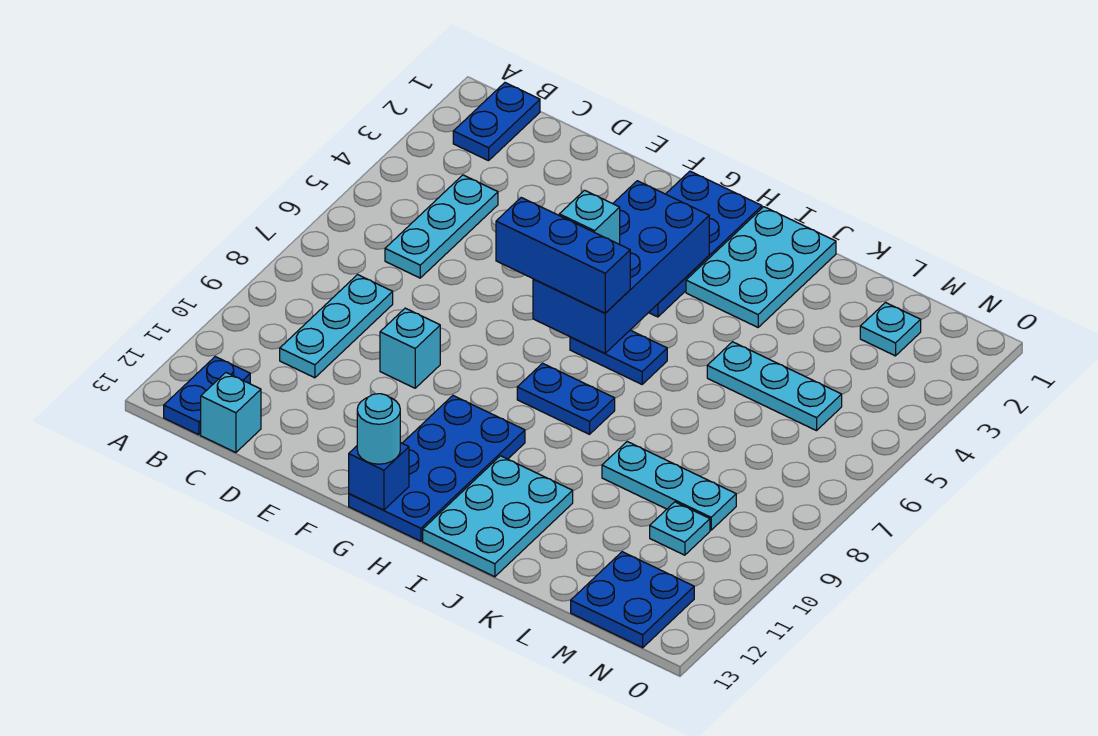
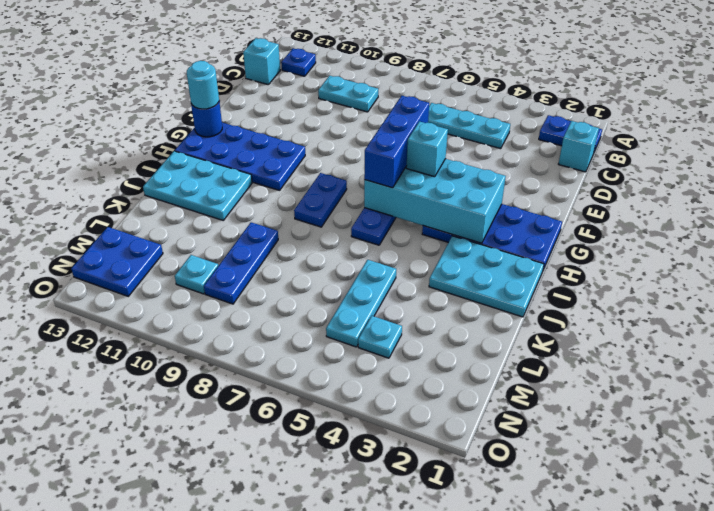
blue 1x2 plate [164,357,250,435] -> blue 1x1 plate [281,49,316,76]
cyan 1x3 plate [280,275,393,378] -> cyan 1x2 plate [318,76,378,112]
cyan 1x1 brick [380,308,440,388] -> cyan 1x1 brick moved to [559,121,599,172]
blue 2x4 brick [533,181,709,353] -> cyan 2x4 brick [364,159,506,243]
blue 1x1 brick [349,443,409,510] -> blue 1x1 round brick [191,102,222,137]
cyan 1x3 plate [602,442,736,530] -> blue 1x3 plate [204,222,278,304]
cyan 1x1 plate [860,303,921,356] -> cyan 1x1 plate moved to [358,316,402,358]

